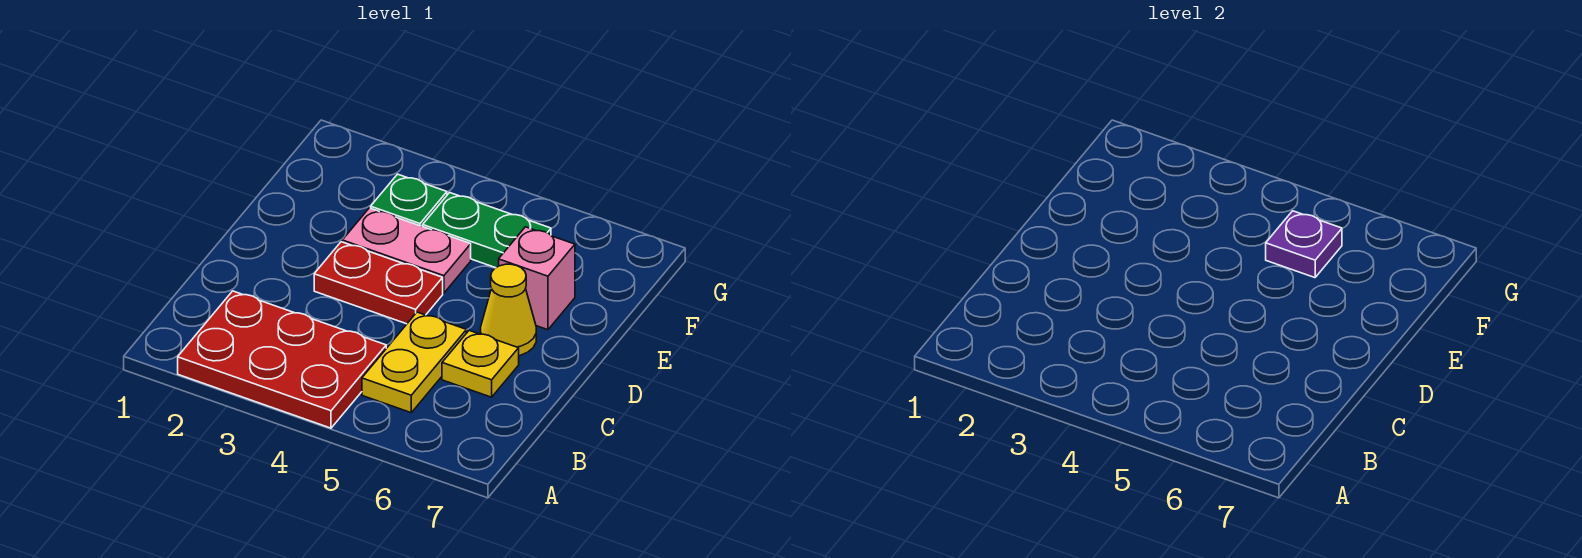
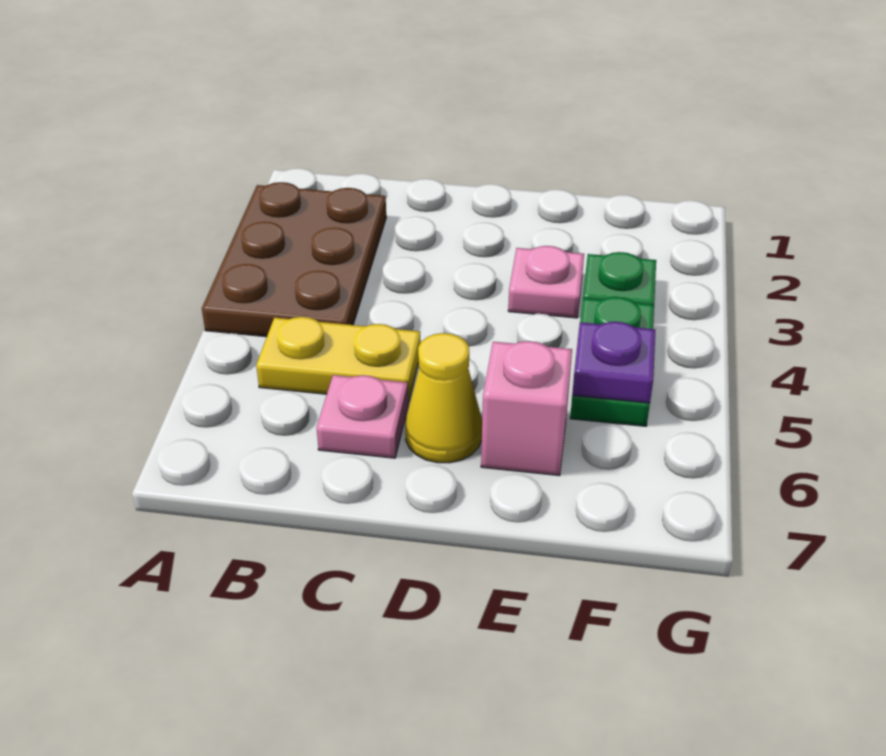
red 2x3 plate [178,291,386,428] -> brown 2x3 plate [202,182,386,337]
yellow 1x1 plate [442,331,519,397] -> pink 1x1 plate [317,375,408,458]
red 1x2 plate [314,242,443,324] -> none
pink 1x2 plate [342,208,471,293] -> pink 1x1 plate [508,246,584,318]

